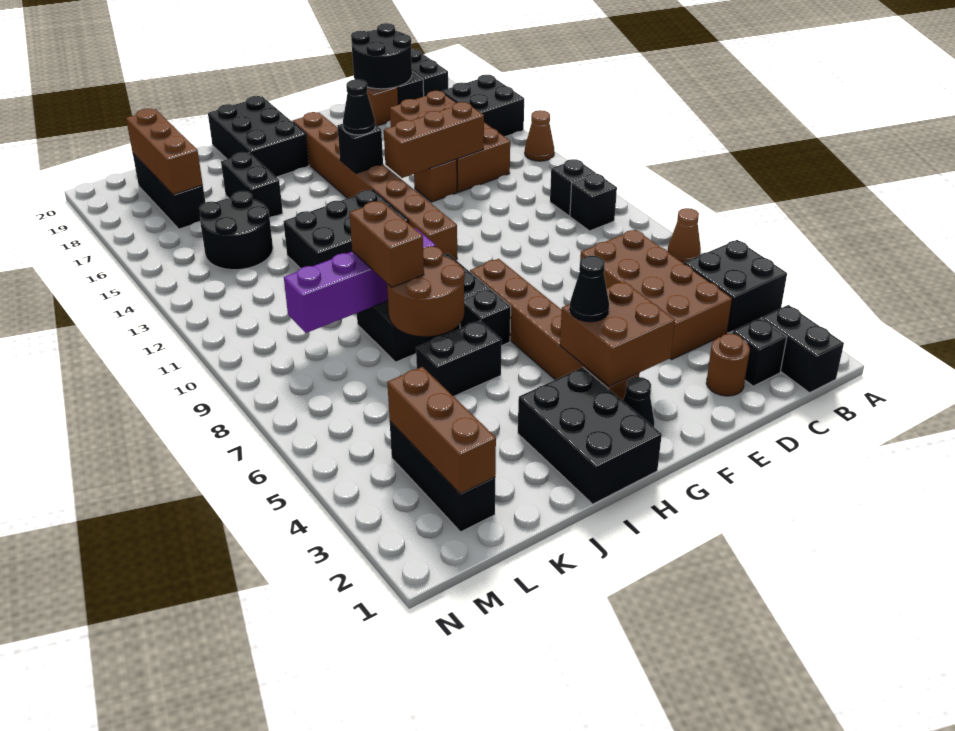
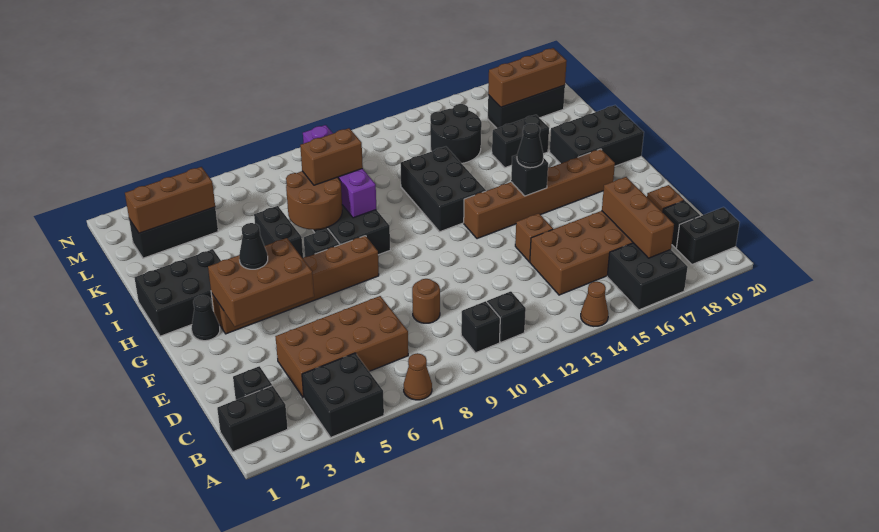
black 2x2 round brick [351,23,412,89] -> none
brown 1x1 round brick [706,334,750,396] -> brown 1x1 round brick moved to [412,279,440,323]
brown 1x3 brick [384,102,484,178] -> brown 1x3 brick moved to [602,177,674,258]
brown 2x2 brick [560,281,675,387] -> brown 2x3 brick [208,238,314,327]
brown 1x8 brick [293,112,457,260] -> brown 1x6 brick [464,149,615,239]

